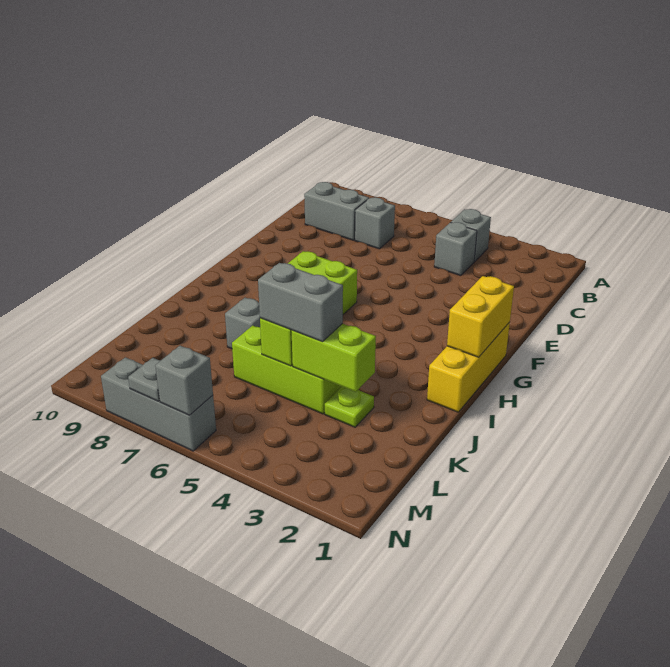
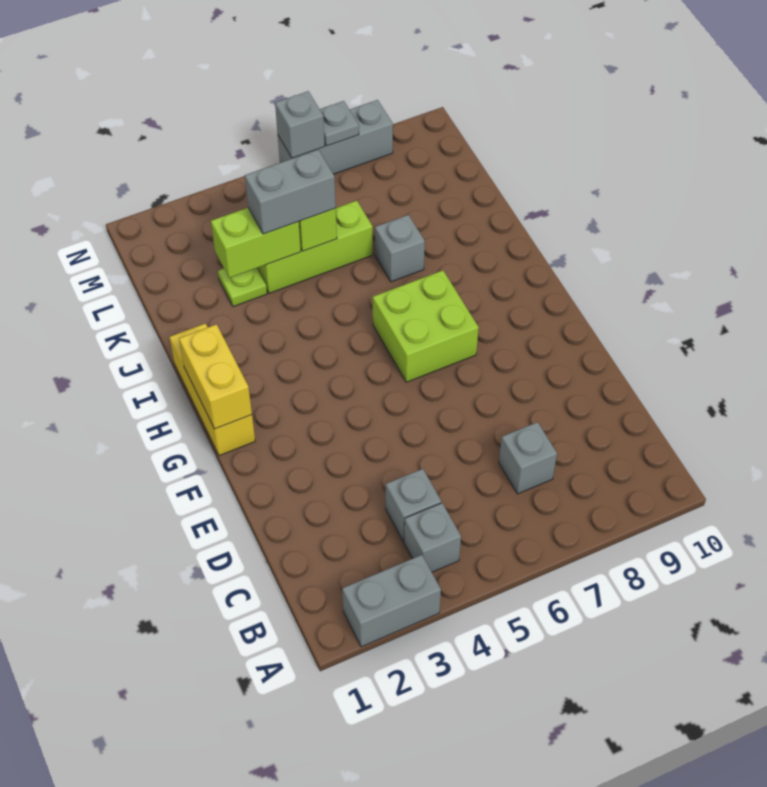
grey 1x2 brick [304,182,369,240] -> grey 1x2 brick moved to [342,555,441,647]

